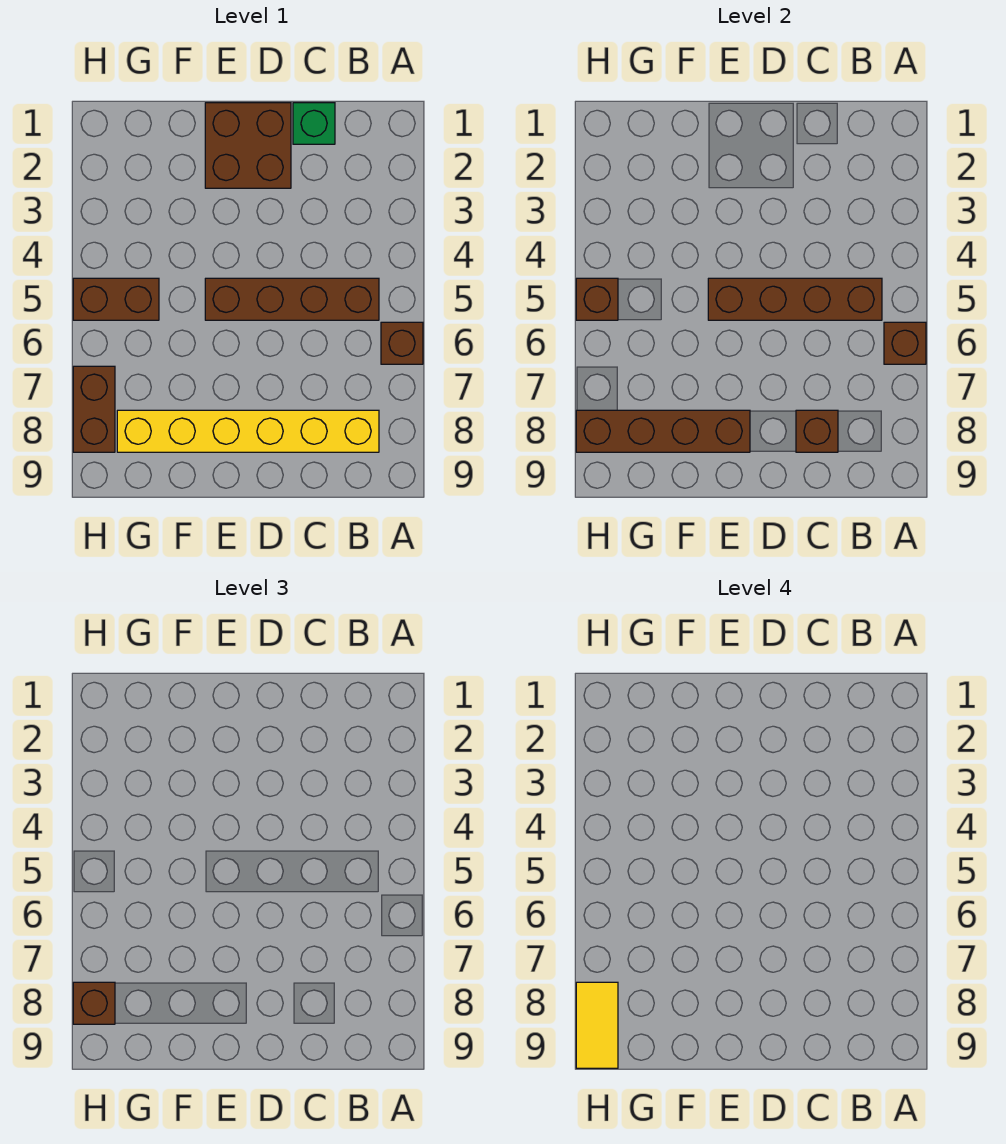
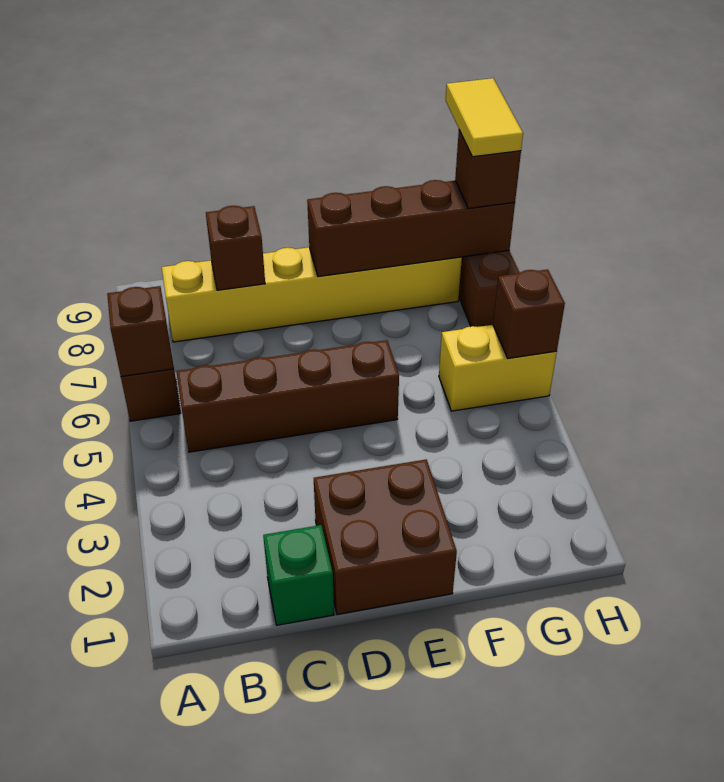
brown 1x4 brick [708,278,882,320] -> none
brown 1x2 brick [73,278,159,320] -> yellow 1x2 brick [439,325,557,411]

